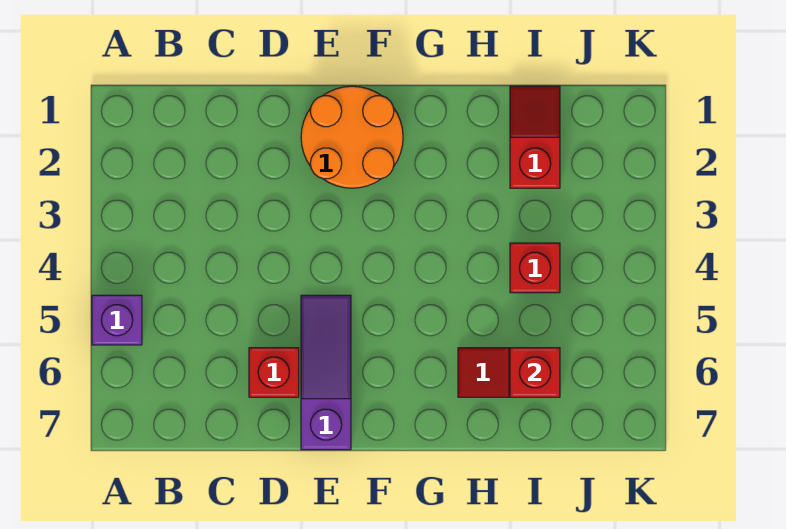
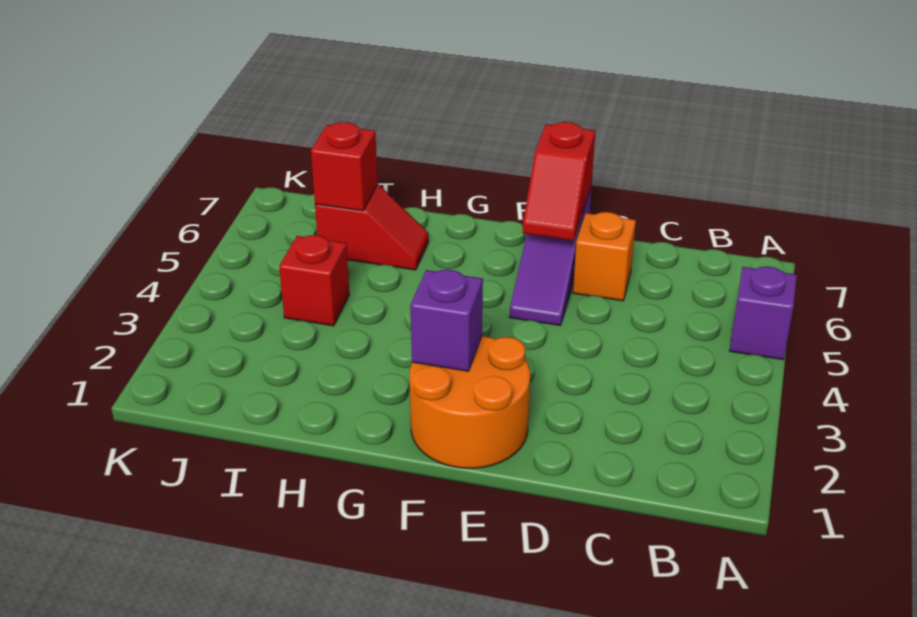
red 1x1 brick [249,348,299,397] -> orange 1x1 brick [573,212,636,301]
none -> purple 1x1 brick [410,270,483,371]
red 1x2 slope [510,86,560,188] -> red 1x2 slope moved to [523,122,595,241]

